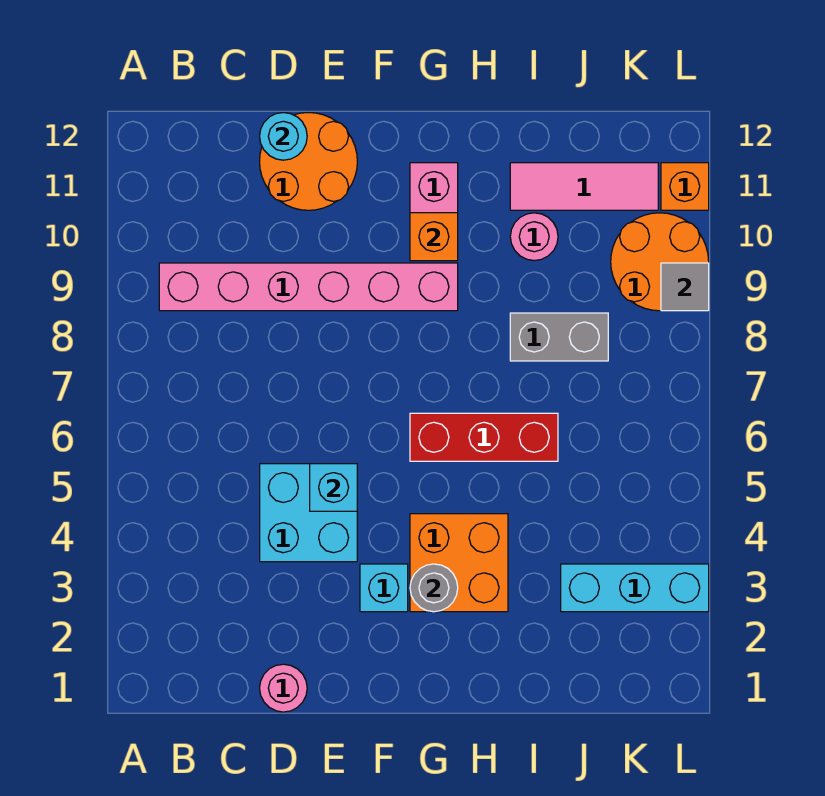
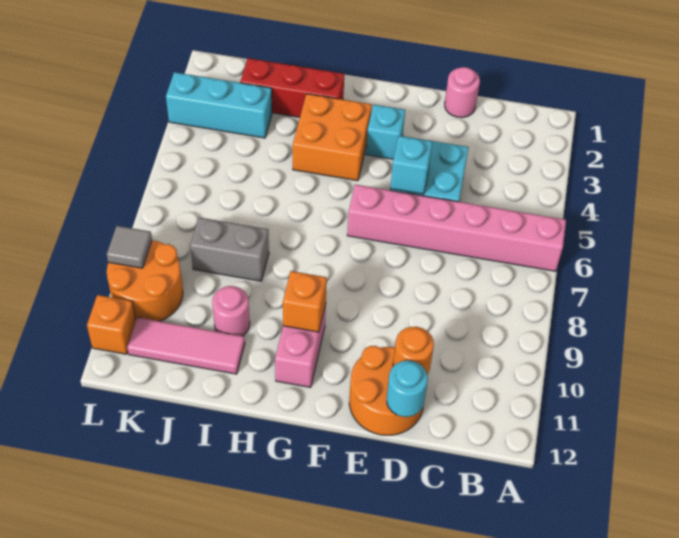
pink 1x6 brick [159,263,458,311] -> pink 1x6 brick moved to [347,184,566,271]
none -> orange 1x1 round brick [393,327,434,375]
grey 1x1 round brick [410,564,458,612] -> none
red 1x3 brick [410,413,558,461] -> red 1x3 brick moved to [240,58,344,117]

